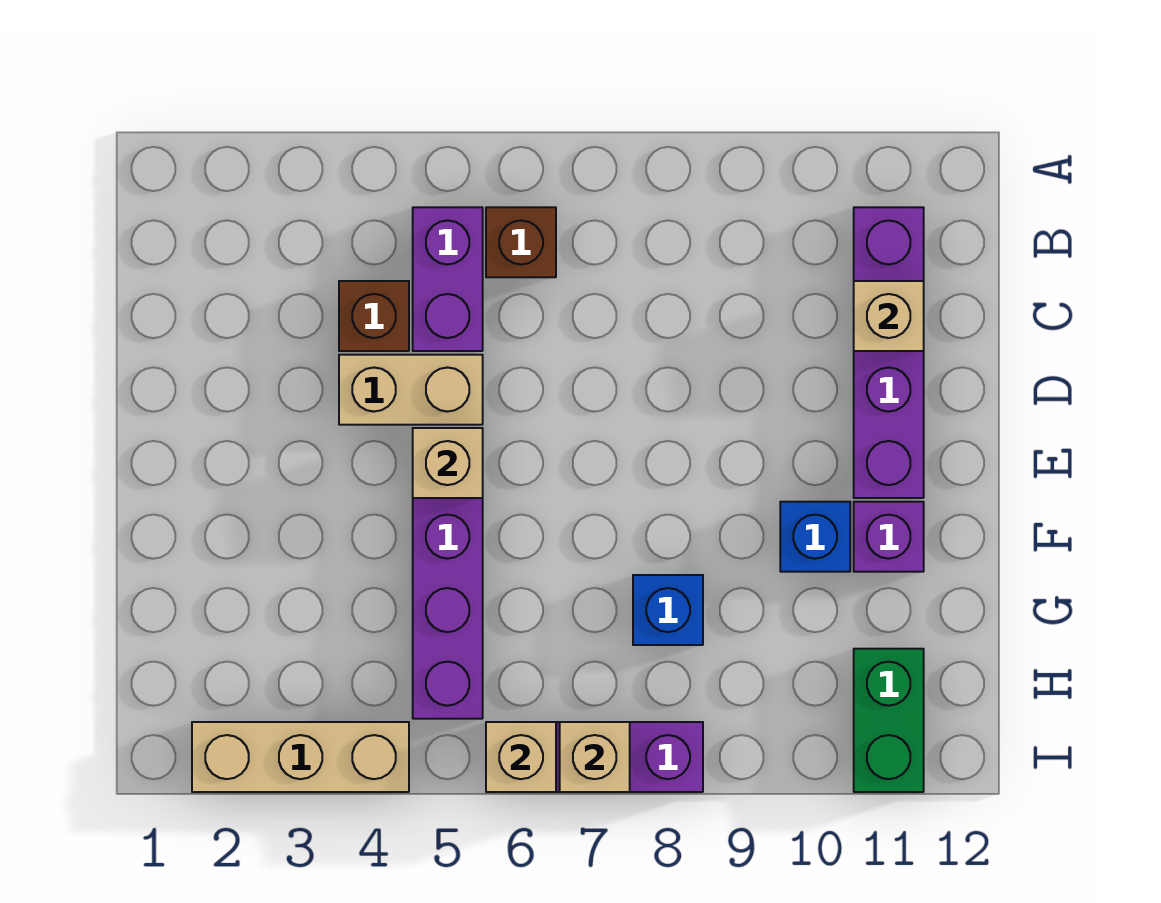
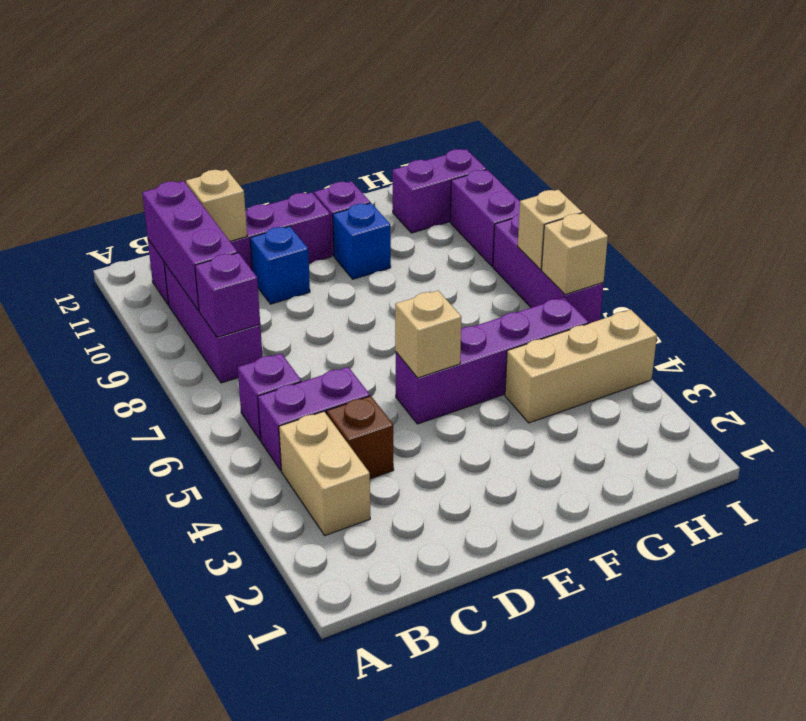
brown 1x1 brick [486,207,556,277] -> purple 1x1 brick [238,353,301,440]
none -> purple 1x3 brick [164,263,263,383]
none -> purple 1x1 brick [195,253,260,337]
none -> purple 1x3 brick [142,181,238,311]
tan 1x2 brick [339,355,483,425] -> tan 1x2 brick moved to [279,412,370,535]
blue 1x1 brick [633,575,703,645] -> blue 1x1 brick moved to [250,226,310,304]
green 1x2 brick [854,649,924,792] -> purple 1x2 brick [392,149,486,233]
tan 1x3 brick [192,722,409,792] -> tan 1x3 brick turned to [505,310,657,423]
none -> purple 1x2 brick [450,170,520,266]

